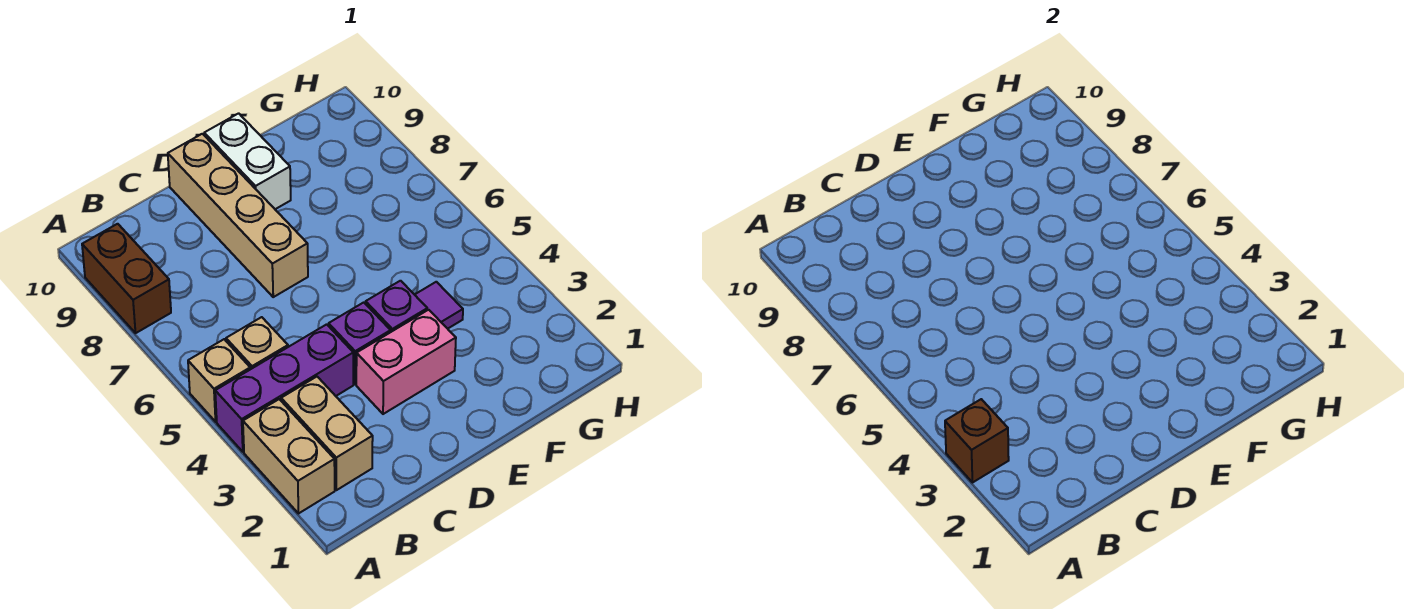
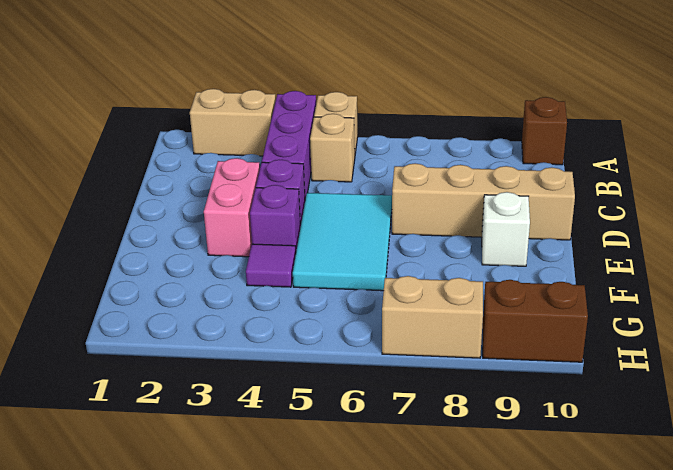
brown 1x1 brick [945,399,1009,482] -> brown 1x1 brick moved to [522,97,567,165]
brown 1x2 brick [82,224,171,333] -> brown 1x2 brick moved to [483,280,588,362]
tan 1x2 brick [281,377,373,490] -> tan 1x2 brick moved to [382,276,483,358]
none -> cyan 2x3 tile [293,193,392,291]
white 1x2 brick [204,113,291,209] -> white 1x1 brick [482,192,530,266]

